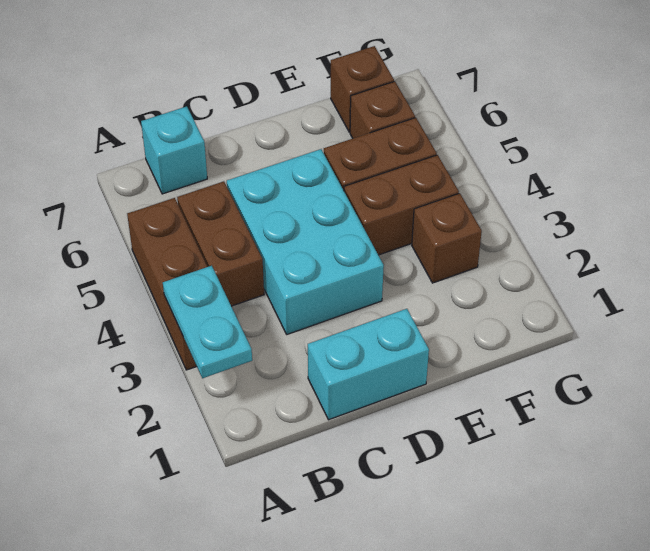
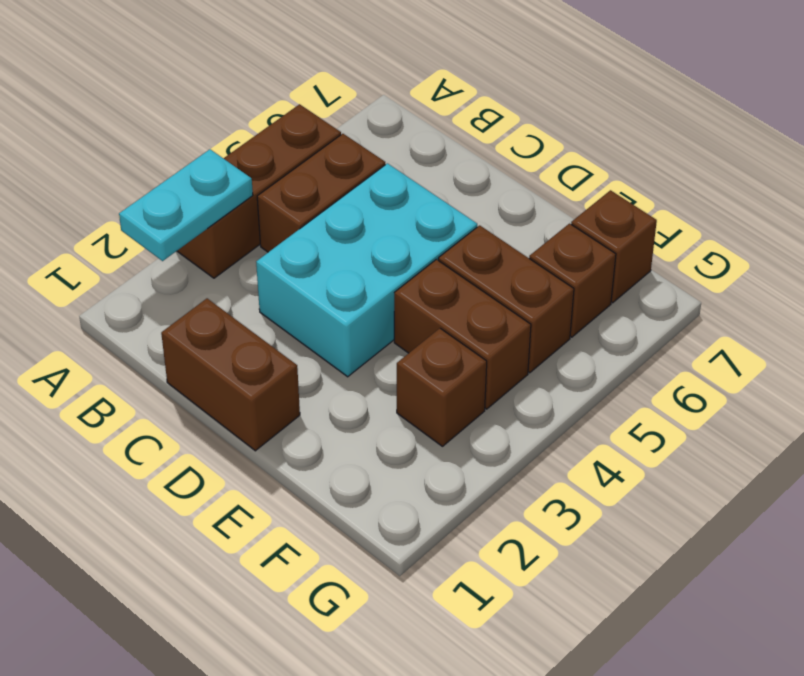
cyan 1x1 brick [141,106,207,194] -> none
cyan 1x2 brick [308,309,429,420] -> brown 1x2 brick [161,298,300,451]

